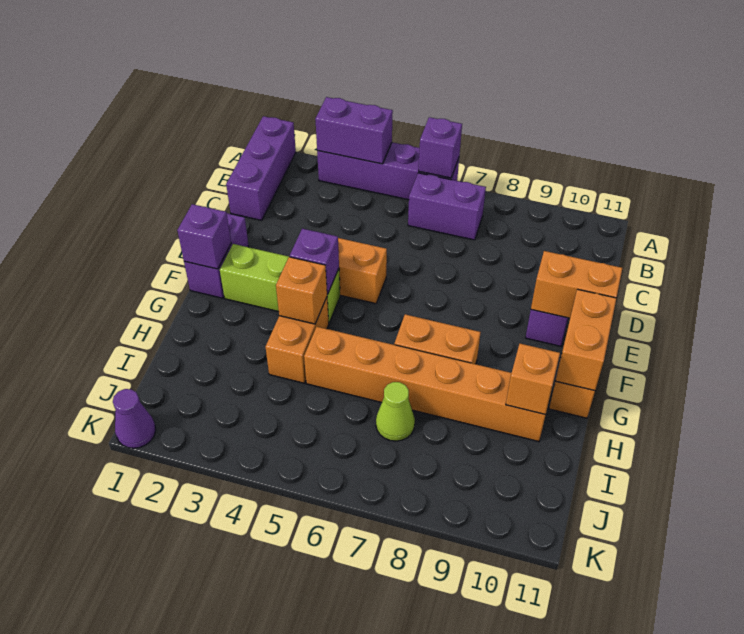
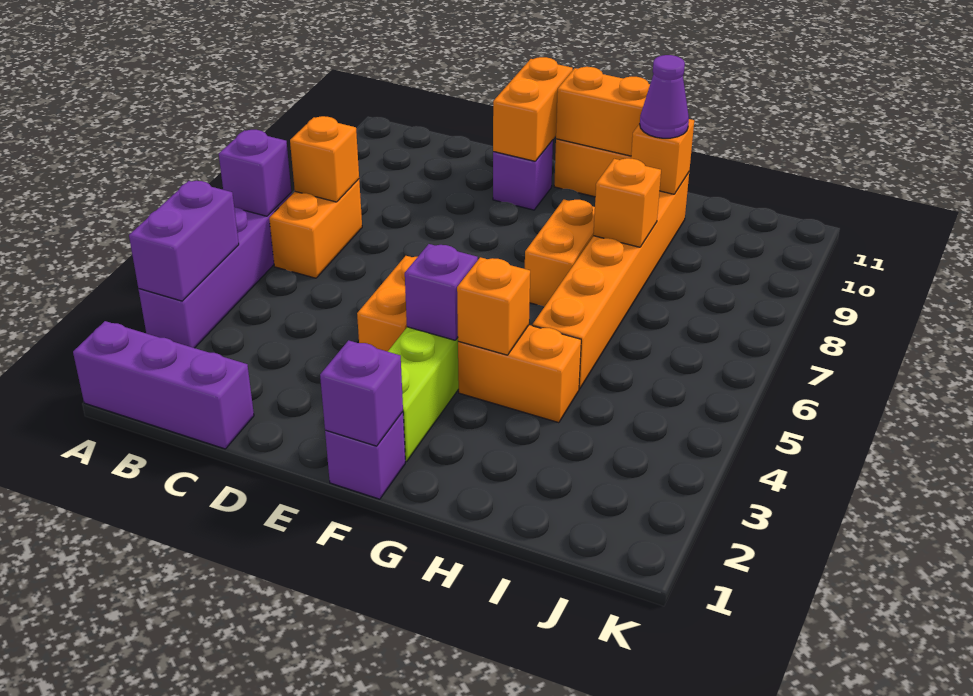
purple 1x2 brick [408,173,486,240] -> orange 1x2 brick [269,179,362,278]
none -> orange 1x1 brick [290,116,359,202]
purple 1x2 brick [184,213,249,298] -> purple 1x1 brick [325,412,405,499]
none -> orange 1x1 brick [593,158,661,247]
lime 1x1 cone [376,382,415,441] -> none
purple 1x1 cone [113,389,156,448] -> purple 1x1 cone moved to [640,55,689,138]

